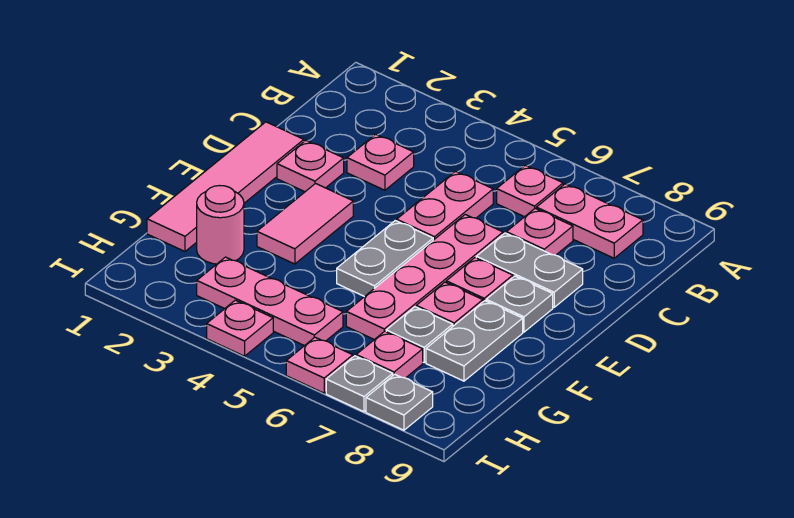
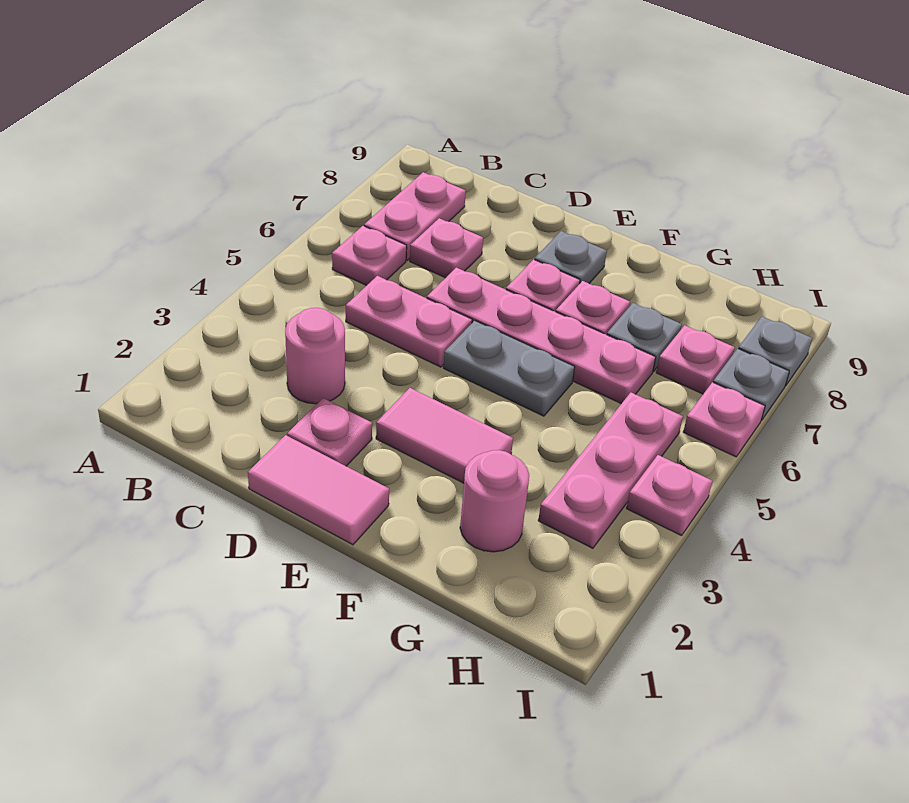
pink 1x1 plate [347,134,414,190] -> pink 1x1 round brick [285,308,345,404]
pink 1x4 tile [147,122,304,251] -> pink 1x2 tile [248,435,389,545]
grey 1x2 plate [476,233,583,307] -> none
grey 1x2 plate [426,301,523,381] -> none

